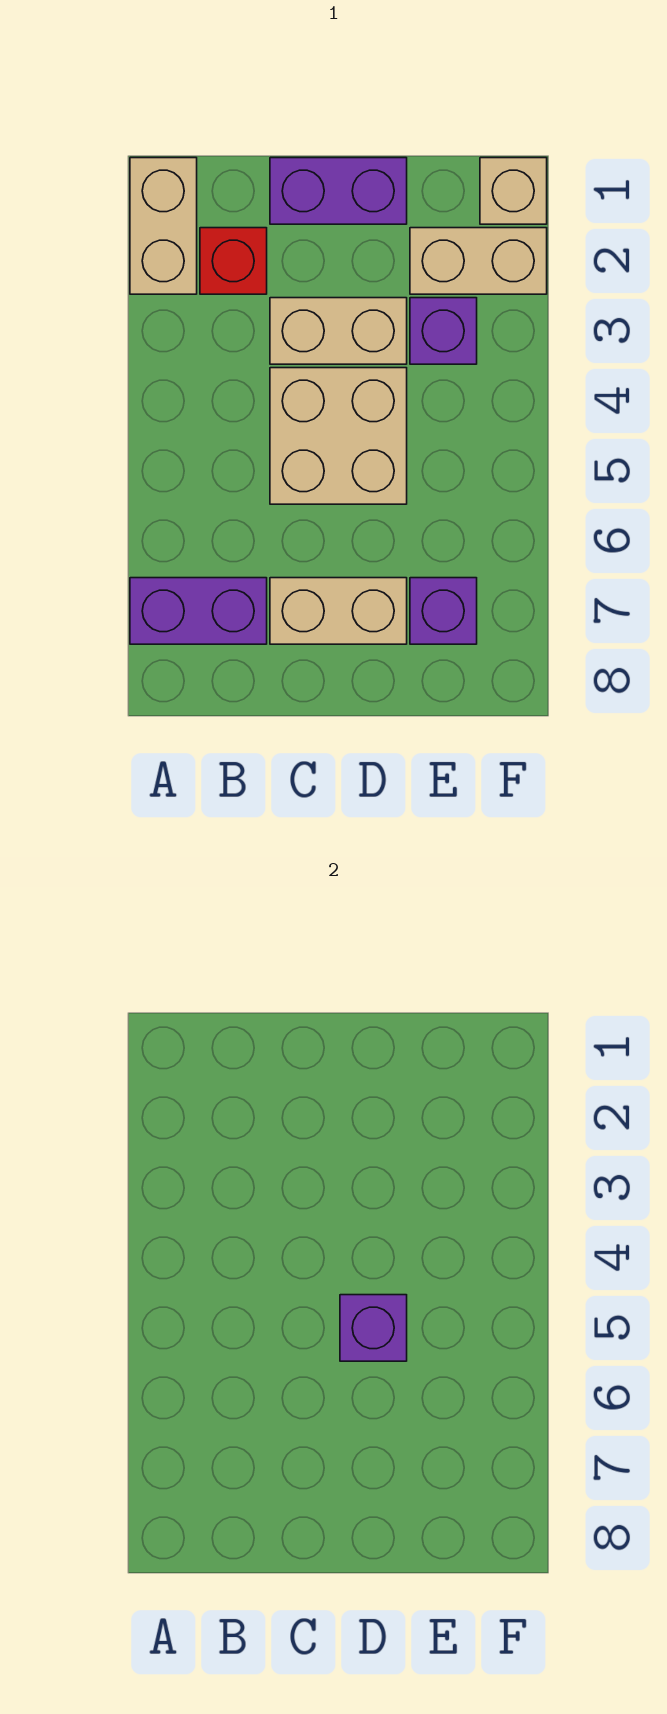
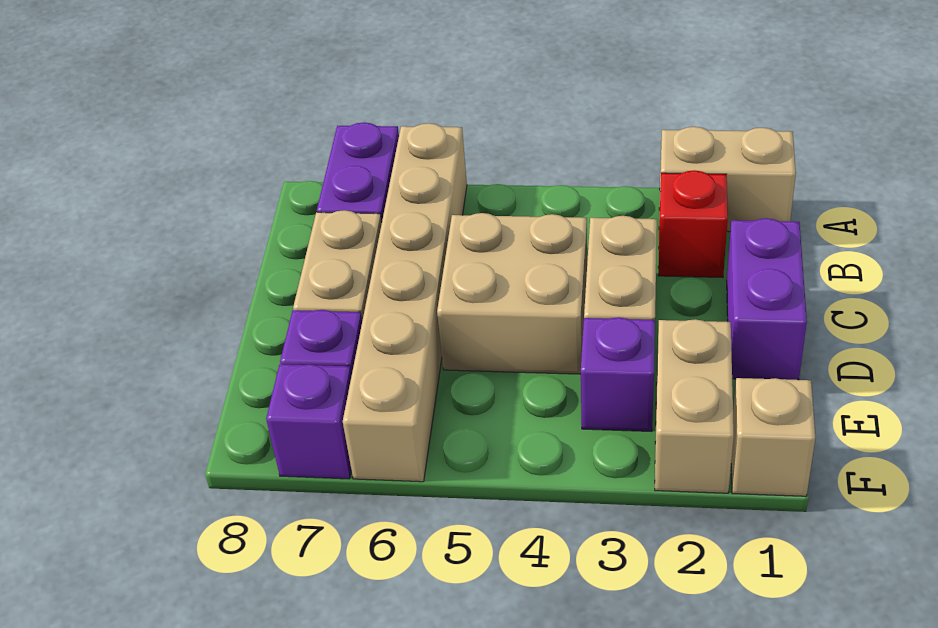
none -> tan 1x6 brick [343,123,467,482]
purple 1x1 brick [340,1295,407,1361] -> purple 1x1 brick moved to [266,364,352,479]

